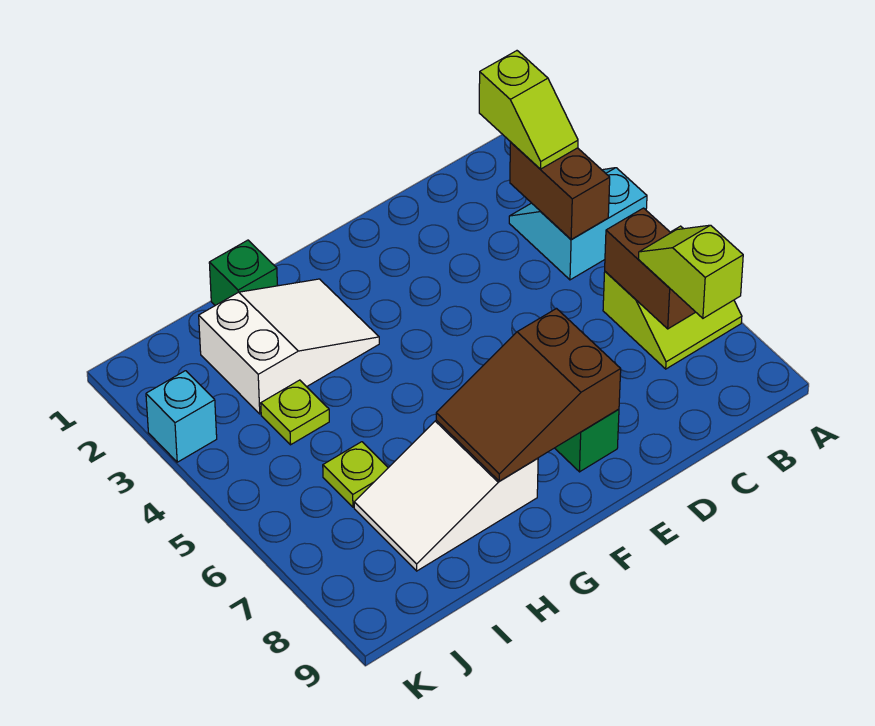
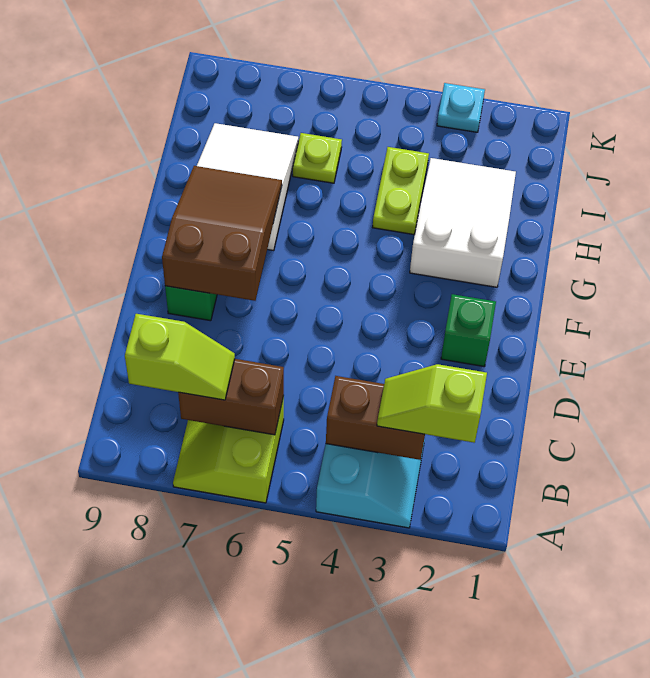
white 2x3 slope [199,279,379,414] -> white 2x3 slope turned to [410,158,516,287]
green 1x1 brick [209,240,277,305] -> green 1x1 brick moved to [441,294,496,366]
lime 1x1 plate [261,380,329,445] -> lime 1x2 plate [373,147,429,235]
cyan 1x1 brick [146,371,217,462] -> cyan 1x1 plate [437,83,485,132]

